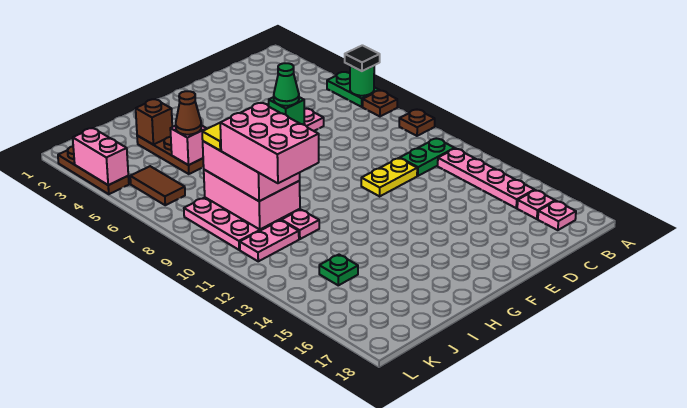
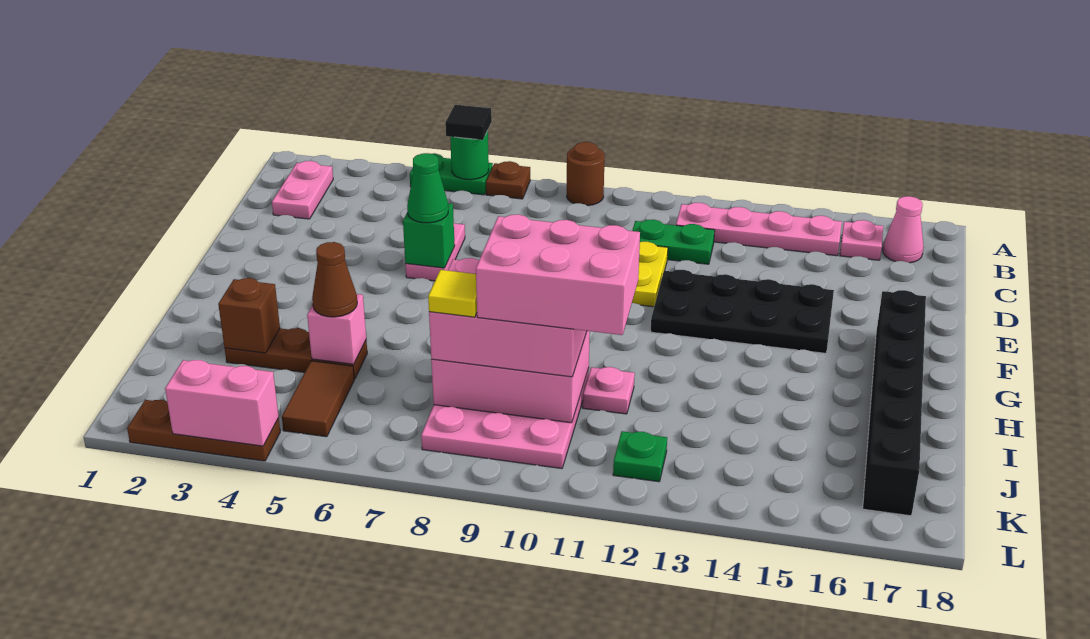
brown 1x1 plate [399,110,435,136] -> brown 1x1 round brick [567,142,605,206]
green 1x2 plate [400,139,455,176] -> green 1x2 plate turned to [632,220,715,264]
pink 1x1 plate [538,201,576,230] -> pink 1x1 cone [883,196,924,263]
none -> black 2x4 plate [651,270,834,353]
none -> black 1x6 brick [863,290,926,516]
pink 1x2 plate [240,220,299,261] -> pink 1x2 plate moved to [272,161,333,219]
green 1x1 plate [319,255,358,285] -> green 1x1 plate moved to [613,431,667,482]
brown 1x2 tile [130,166,185,205] -> brown 1x2 tile turned to [282,361,354,437]

